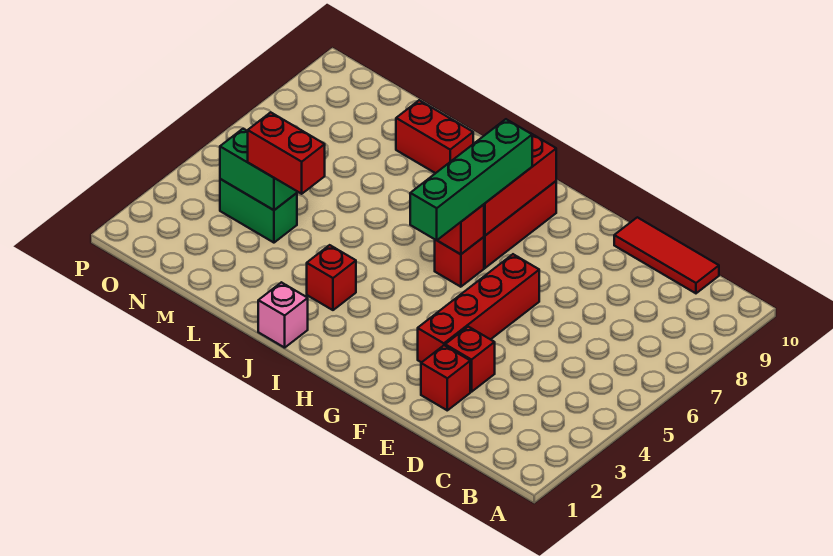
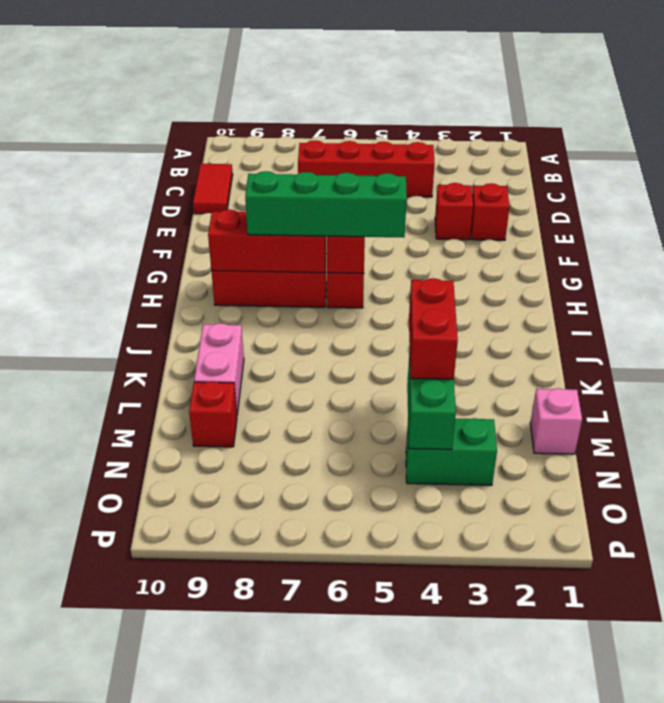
red 1x3 tile [614,217,719,293] -> red 1x2 tile [193,164,233,214]
red 1x4 brick [418,254,539,363] -> red 1x4 brick moved to [298,140,435,197]
pink 1x1 brick [258,282,308,348] -> pink 1x1 brick moved to [530,388,582,454]
red 1x1 brick [307,245,356,310] -> red 1x1 brick moved to [189,381,237,447]
red 1x2 brick [396,100,473,173] -> pink 1x2 brick [194,323,244,414]
green 1x2 brick [220,179,297,243] -> green 1x2 brick turned to [406,418,497,485]

